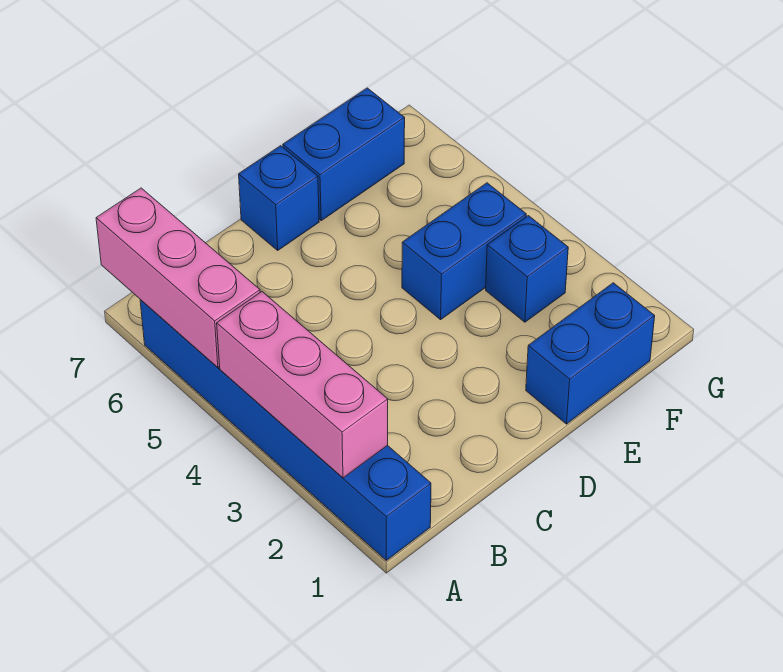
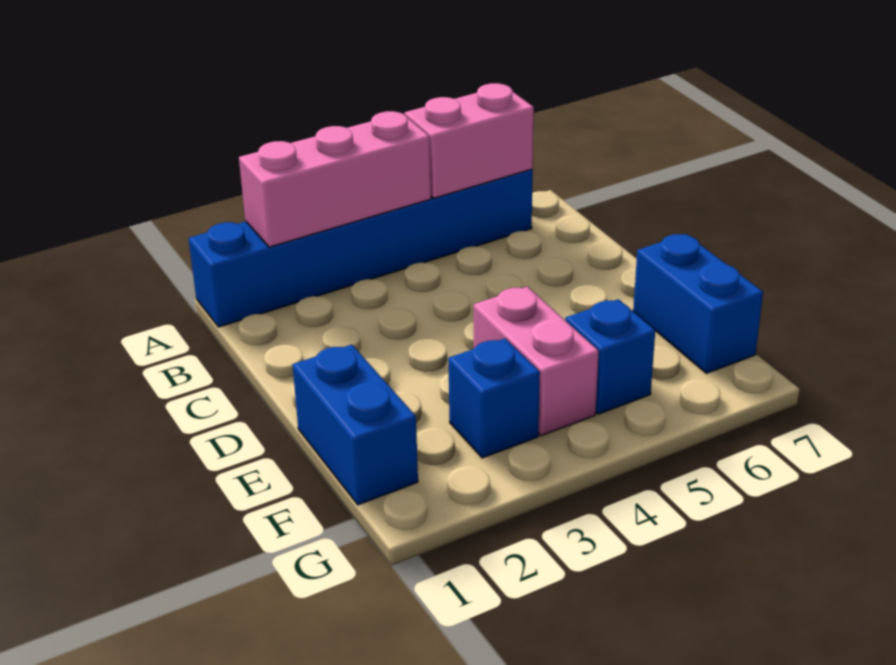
pink 1x3 brick [96,188,260,367] -> pink 1x2 brick [405,83,534,198]
blue 1x1 brick [239,146,319,250] -> blue 1x1 brick moved to [565,299,655,414]
blue 1x2 brick [402,183,526,320] -> pink 1x2 brick [474,287,599,436]

